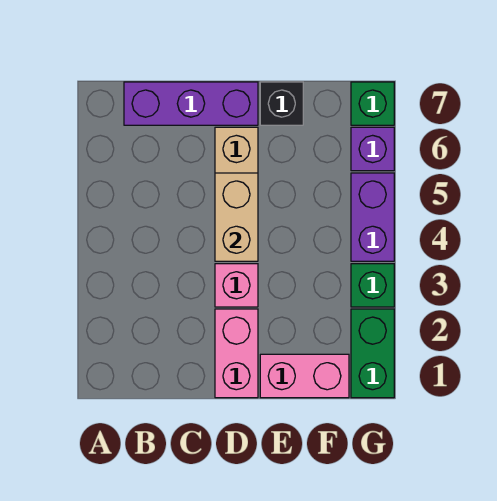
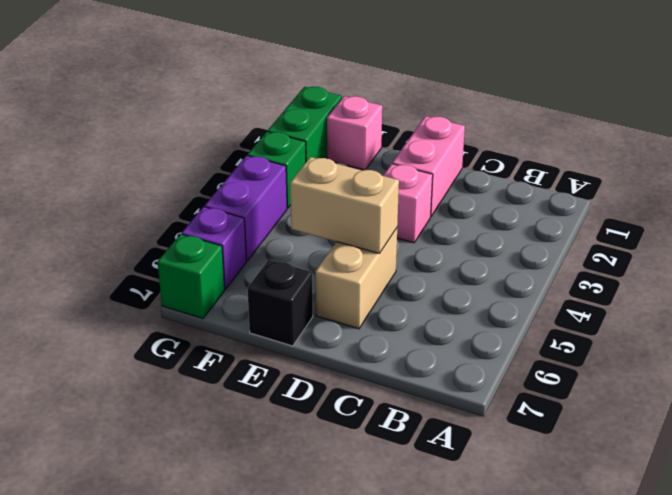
purple 1x3 brick [124,82,258,125] -> none
tan 1x2 brick [215,173,258,261] -> tan 1x2 brick turned to [290,157,399,253]
pink 1x2 brick [260,354,349,398] -> pink 1x1 brick [327,96,382,170]

